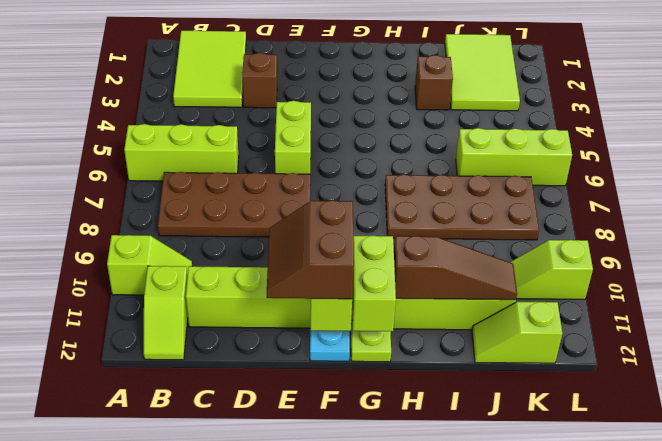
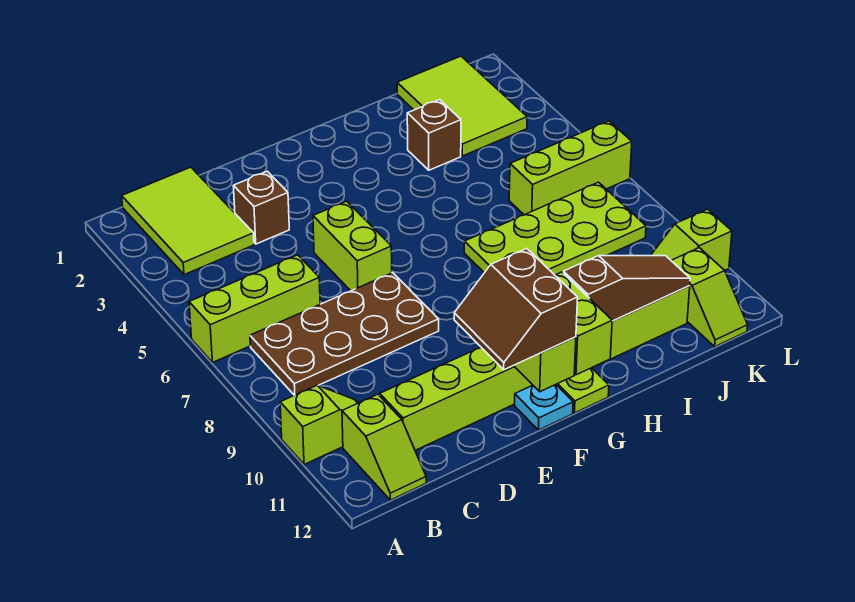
brown 2x4 plate [385,174,539,240] -> lime 2x4 plate [464,182,646,275]
lime 1x2 slope [472,302,562,363] -> lime 1x2 slope turned to [671,248,748,347]

